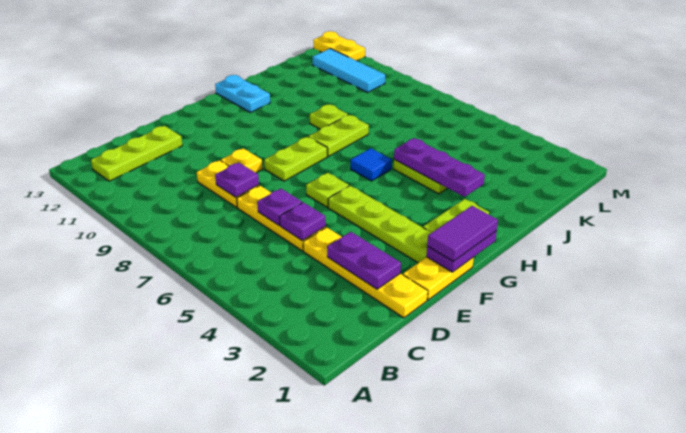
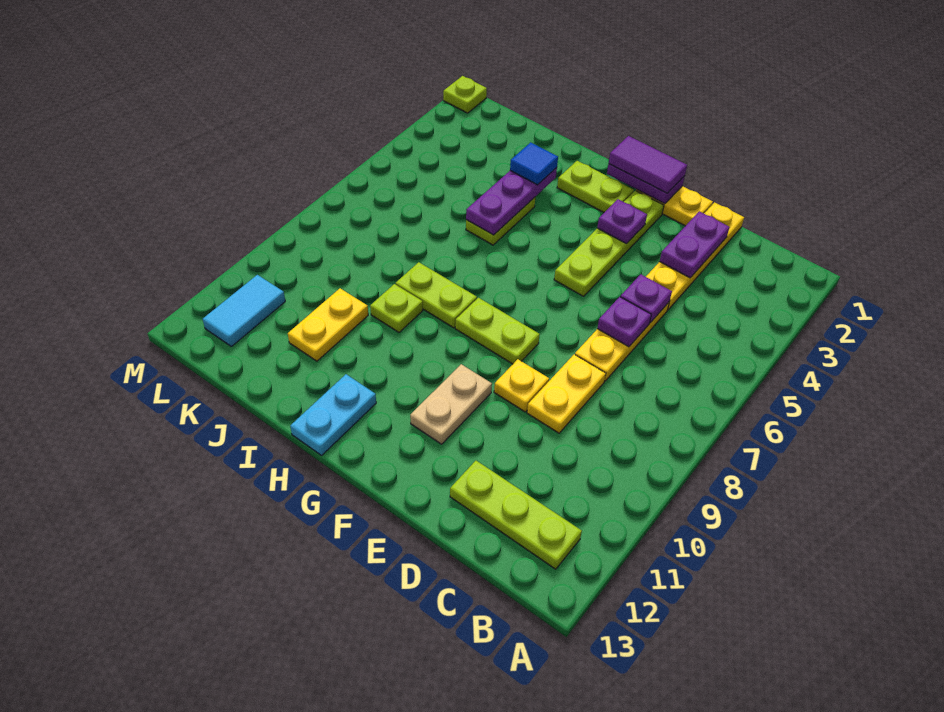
purple 1x1 plate [215,162,259,197] -> purple 1x1 plate moved to [597,199,647,244]
lime 1x1 plate [306,173,349,207] -> lime 1x1 plate moved to [443,76,487,113]
none -> tan 1x2 plate [410,364,492,444]
blue 1x1 tile [351,148,392,181] -> blue 1x1 tile moved to [510,142,558,185]
cyan 1x3 tile [313,49,385,92] -> cyan 1x2 tile [203,275,285,346]
yellow 1x2 plate [313,31,365,61] -> yellow 1x2 plate moved to [288,288,368,361]

